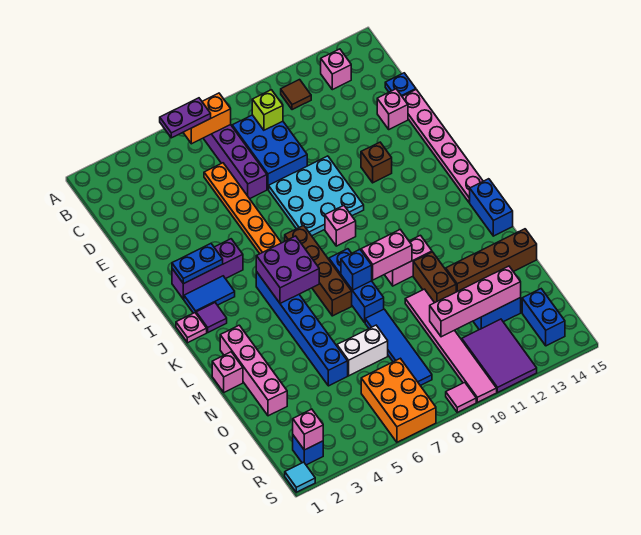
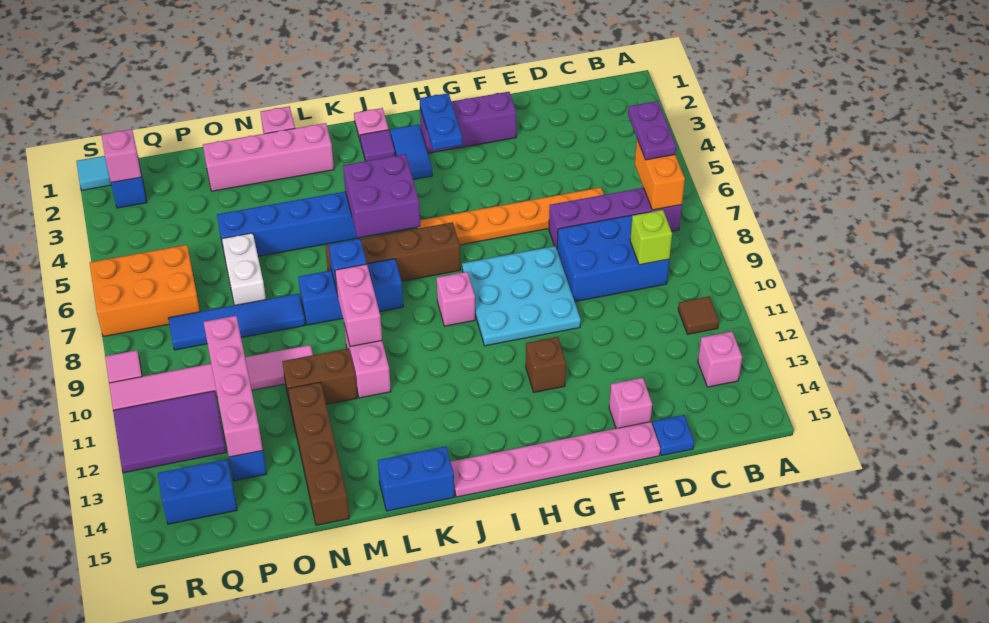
purple 1x3 brick [172,239,243,299] -> purple 1x3 brick turned to [420,92,516,153]

